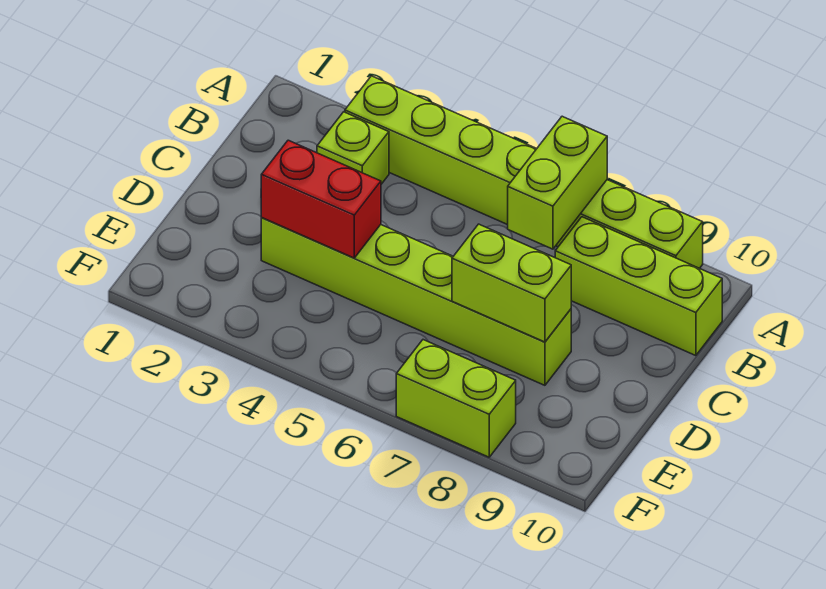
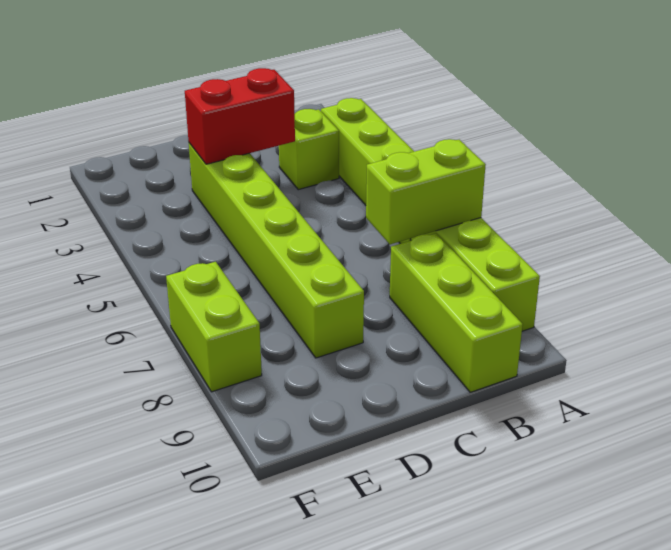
red 1x2 brick [261,140,381,258] -> red 1x2 brick turned to [185,68,295,164]
lime 1x2 brick [452,224,571,342] -> none

